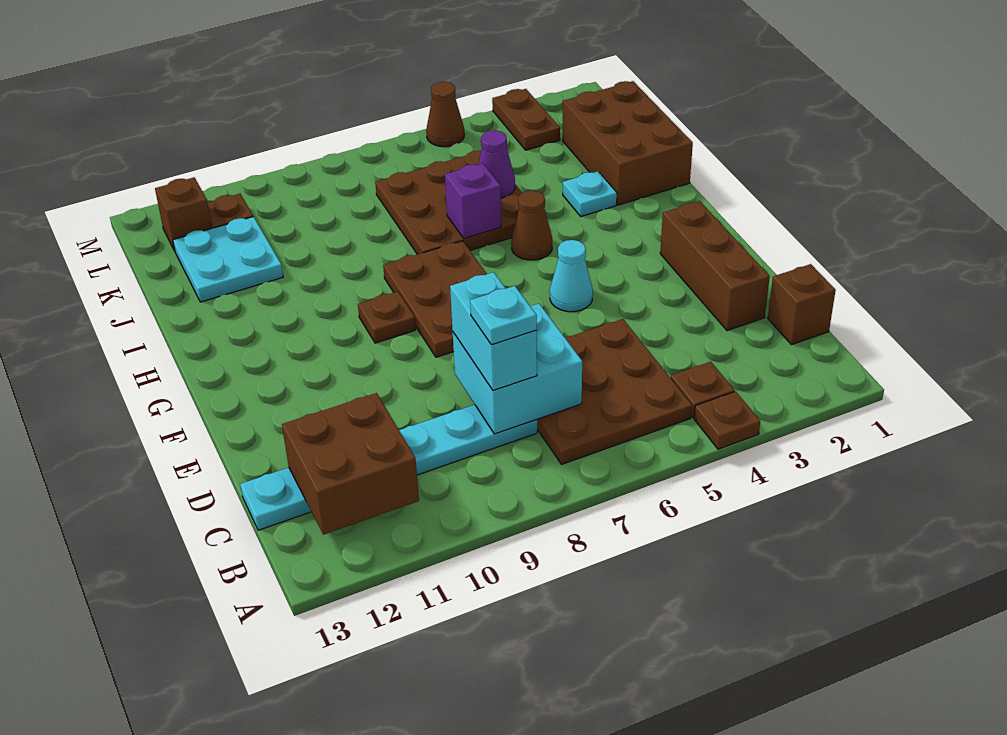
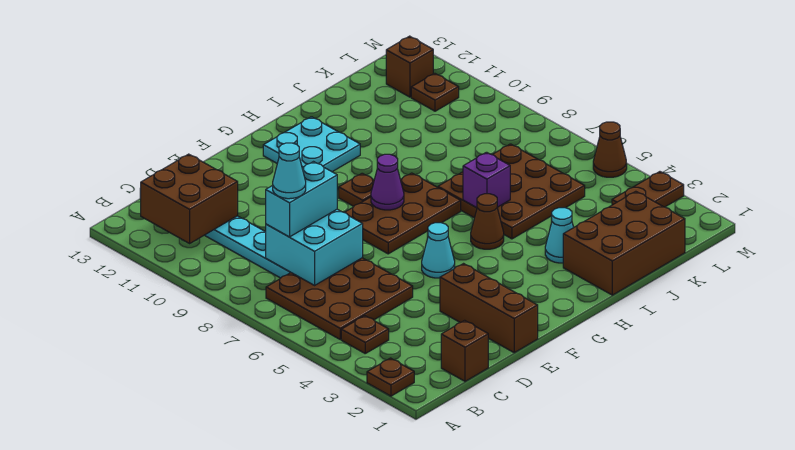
brown 1x1 plate [694,391,760,449] -> brown 1x1 plate moved to [367,358,414,396]
cyan 1x1 plate [470,286,537,345] -> cyan 1x1 cone [273,143,306,199]
brown 1x3 brick [660,201,770,331] -> brown 1x3 brick turned to [440,264,538,352]
cyan 1x1 plate [563,171,617,216] -> cyan 1x1 cone [545,208,574,263]
purple 1x1 cone [478,130,515,198] -> purple 1x1 cone moved to [371,154,404,210]
cyan 2x2 plate [173,217,283,302] -> cyan 2x2 plate moved to [263,117,360,172]

